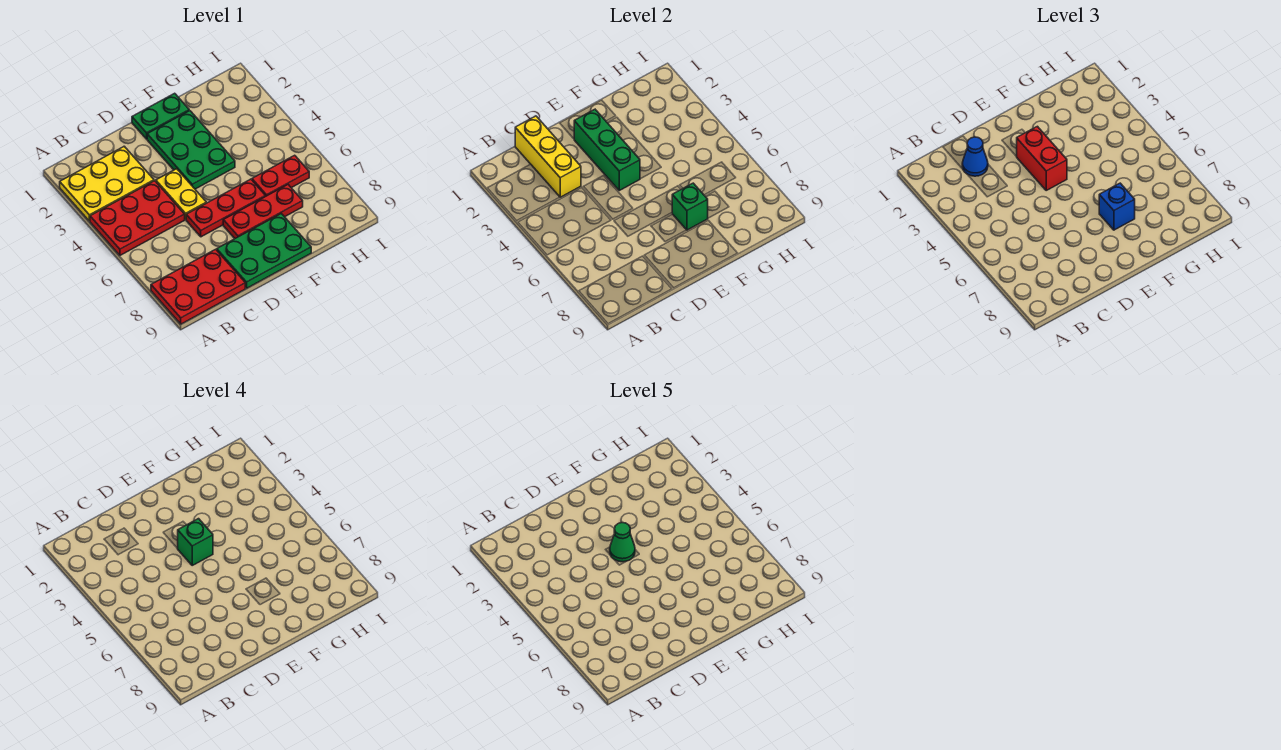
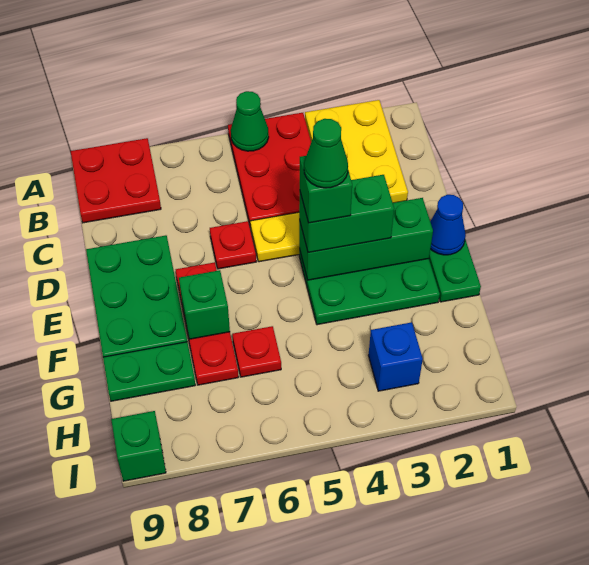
none -> green 1x1 cone [231,91,269,151]
red 2x3 plate [151,249,245,324] -> red 2x2 plate [71,138,161,223]
yellow 1x3 brick [515,116,581,197] -> none
blue 1x1 cone [962,137,988,176] -> blue 1x1 cone moved to [430,195,466,255]
red 1x3 plate [186,179,265,237] -> red 1x1 plate [210,221,256,269]
red 1x2 brick [1016,126,1067,190] -> green 1x2 brick [299,175,394,253]
blue 1x1 brick [1099,183,1135,230] -> blue 1x1 brick moved to [368,322,423,391]
red 1x2 plate [252,155,309,196] -> red 1x1 plate [232,326,281,377]
none -> green 1x2 plate [103,342,195,401]
none -> green 1x1 brick [111,411,166,481]

